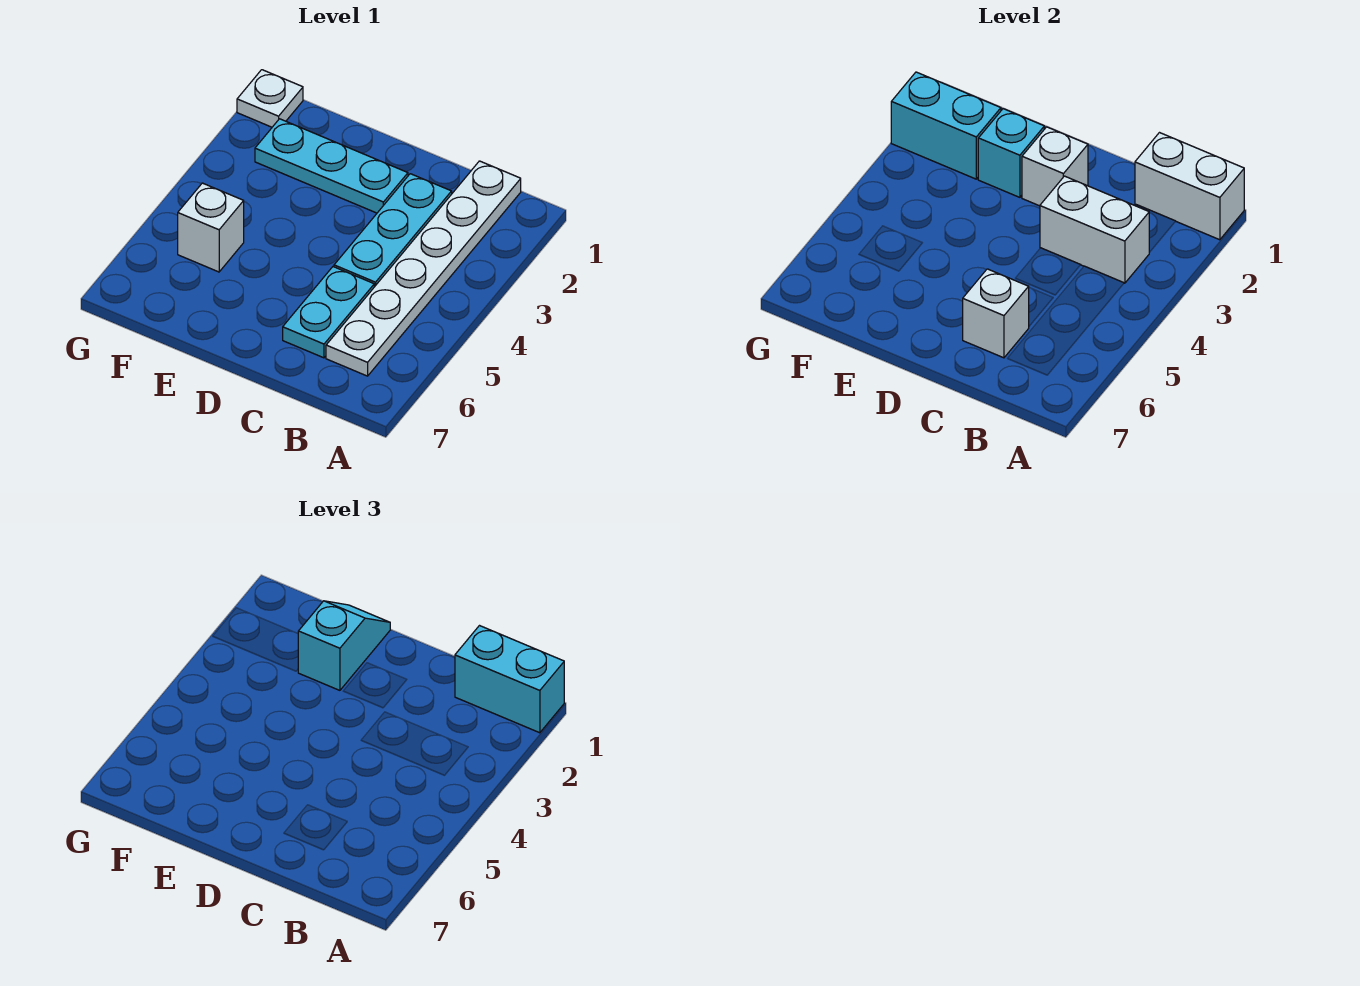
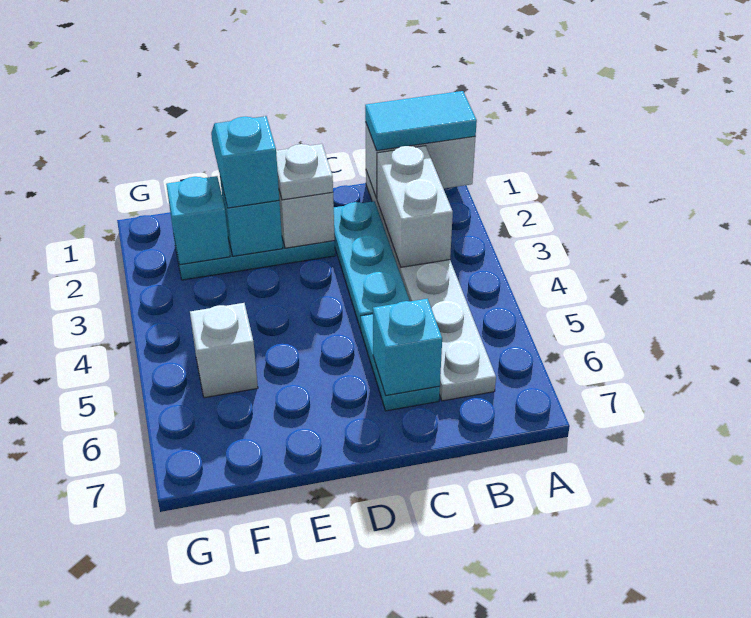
cyan 1x2 brick [455,626,564,733] -> cyan 1x2 tile [365,91,477,151]
white 1x2 brick [1040,176,1149,283] -> white 1x2 brick turned to [377,146,453,267]
white 1x1 brick [963,269,1029,358] -> cyan 1x1 brick [373,299,442,396]
cyan 1x2 brick [891,72,1001,179] -> cyan 1x1 brick [166,176,230,265]
white 1x1 plate [237,70,303,127] -> white 1x1 plate moved to [276,144,333,200]

